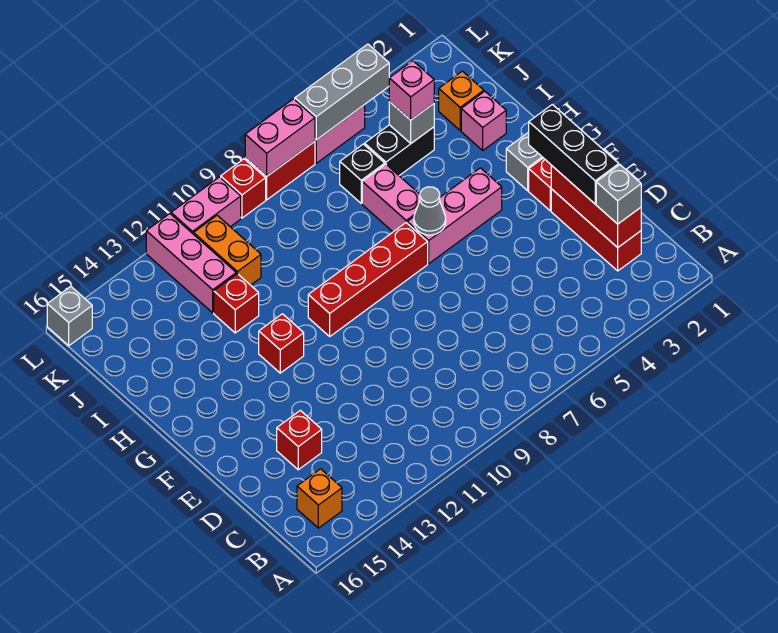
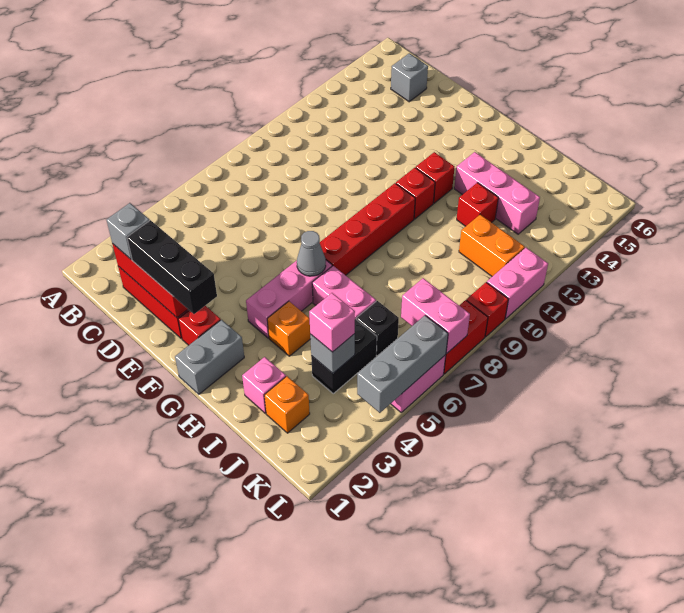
orange 1x1 brick [297,469,342,528] -> orange 1x1 brick moved to [267,301,310,356]
red 1x1 brick [277,410,322,470] -> red 1x1 brick moved to [396,168,435,219]
pink 1x3 brick [146,214,236,313] -> pink 1x3 brick moved to [454,152,540,234]
pink 1x2 brick [245,99,315,176] -> pink 1x2 brick turned to [401,278,470,353]
grey 1x1 brick [47,287,92,346] -> grey 1x1 brick moved to [391,53,428,102]

